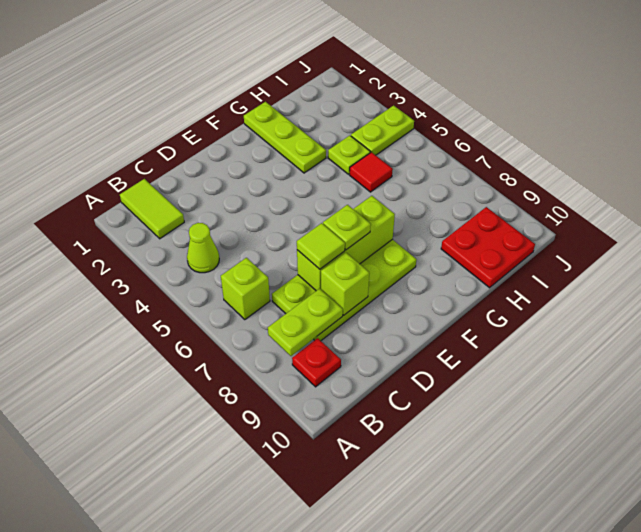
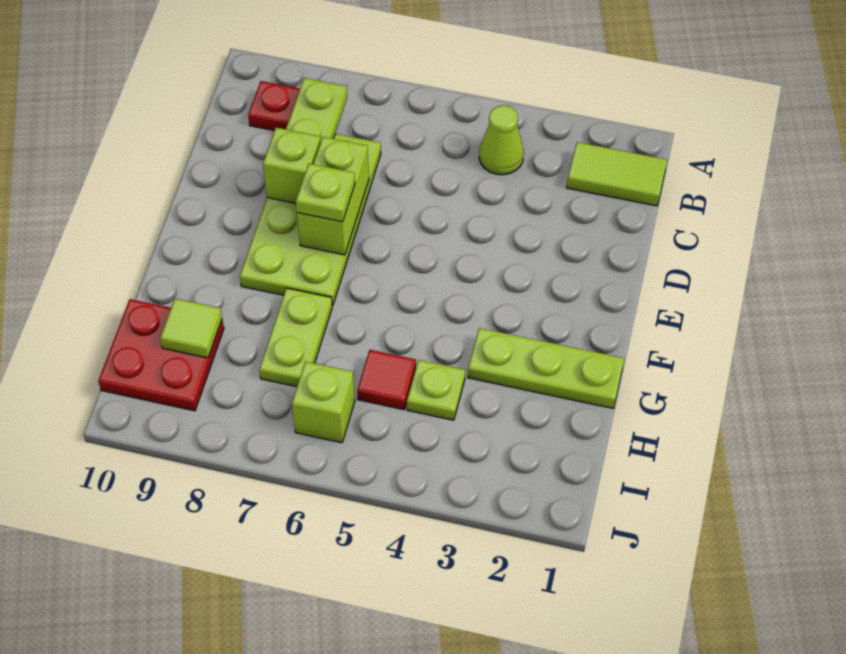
lime 1x1 brick [221,258,270,320] -> lime 1x1 brick moved to [292,361,355,443]
lime 1x3 brick [297,196,395,291] -> lime 1x2 brick [297,137,369,255]
lime 1x1 tile [297,223,345,269] -> lime 1x1 tile moved to [160,299,222,358]
lime 1x2 plate [351,105,414,155] -> lime 1x2 plate moved to [259,288,332,387]

